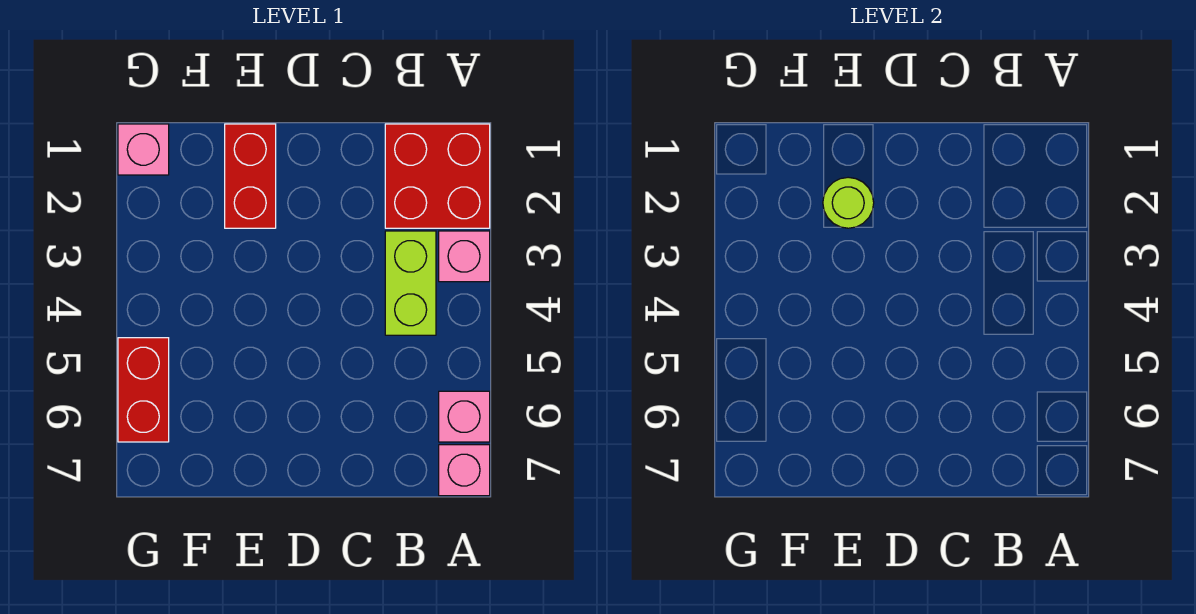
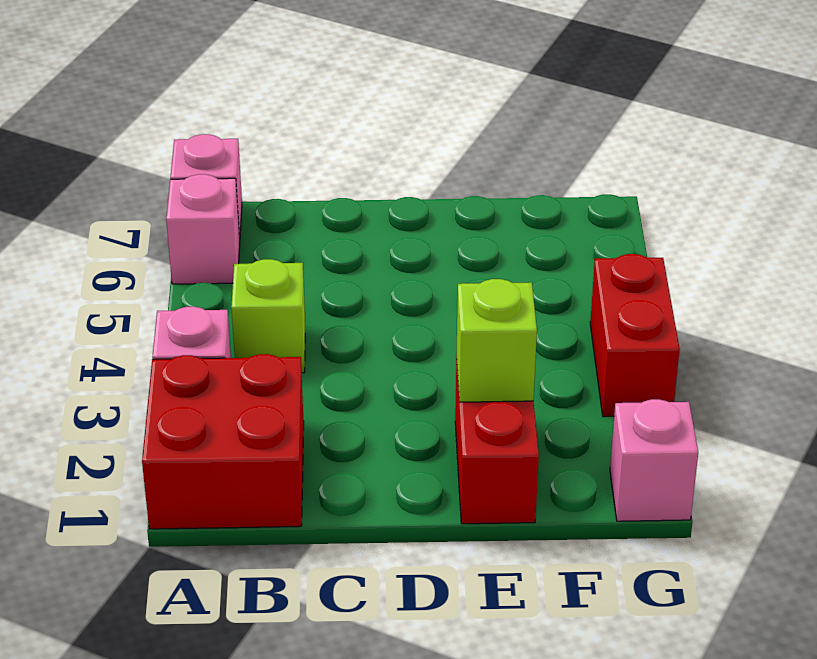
lime 1x2 brick [385,231,436,335] -> lime 1x1 brick [231,259,305,373]
lime 1x1 round brick [823,177,874,228] -> lime 1x1 brick [457,279,537,402]
red 1x2 brick [118,338,169,442] -> red 1x2 brick moved to [590,254,680,417]

